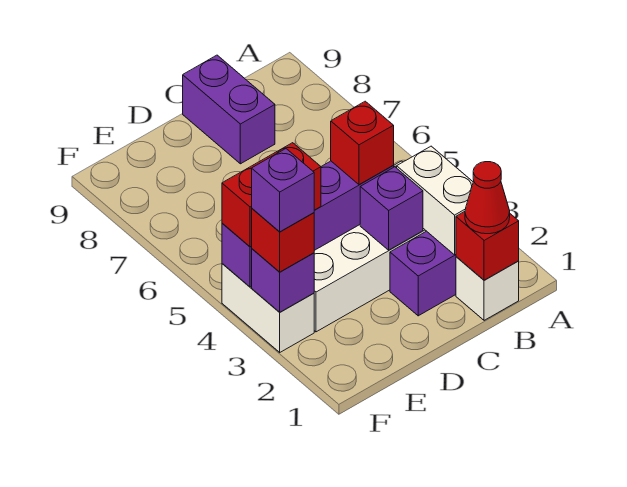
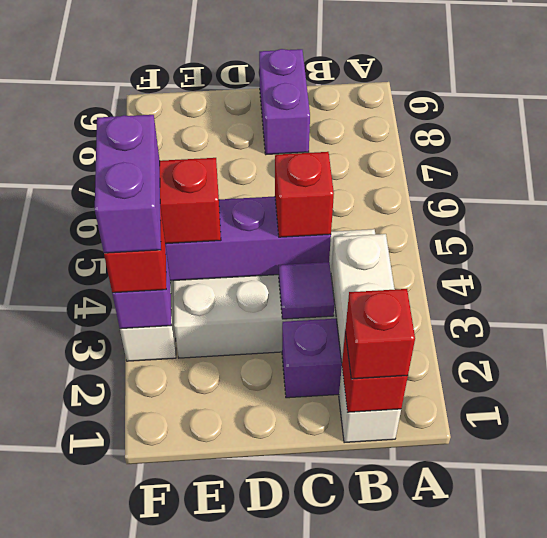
red 1x1 cone [465,162,510,234] -> red 1x1 brick [345,289,415,379]
purple 1x1 brick [360,167,423,250] -> purple 1x1 tile [279,262,334,319]
purple 1x1 brick [252,149,314,232] -> purple 1x2 brick [95,115,161,253]

